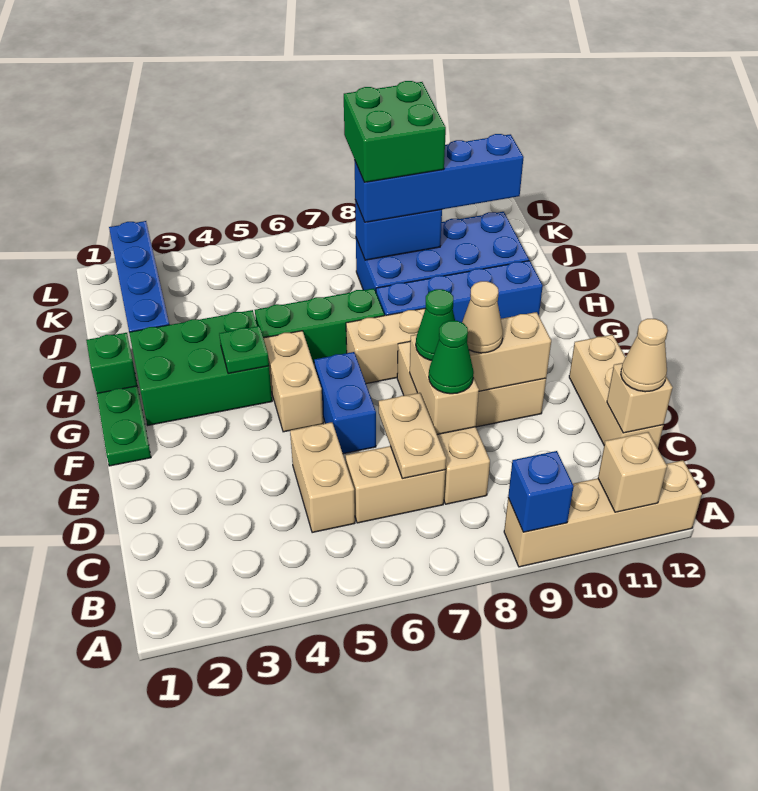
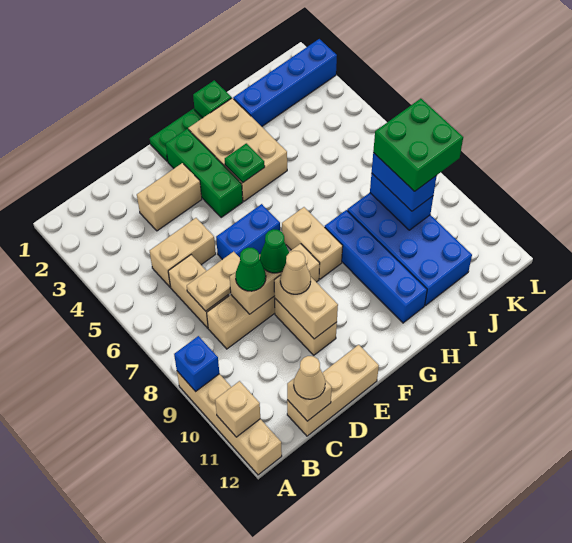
tan 1x2 brick [263,331,323,432] -> tan 1x2 brick moved to [137,163,202,231]
green 2x3 brick [129,310,272,425] -> tan 2x3 brick [188,98,287,201]
green 1x3 brick [255,288,384,363] -> green 1x3 brick moved to [165,129,243,218]
blue 1x4 brick [355,134,524,222] -> blue 1x2 brick [372,153,437,211]

